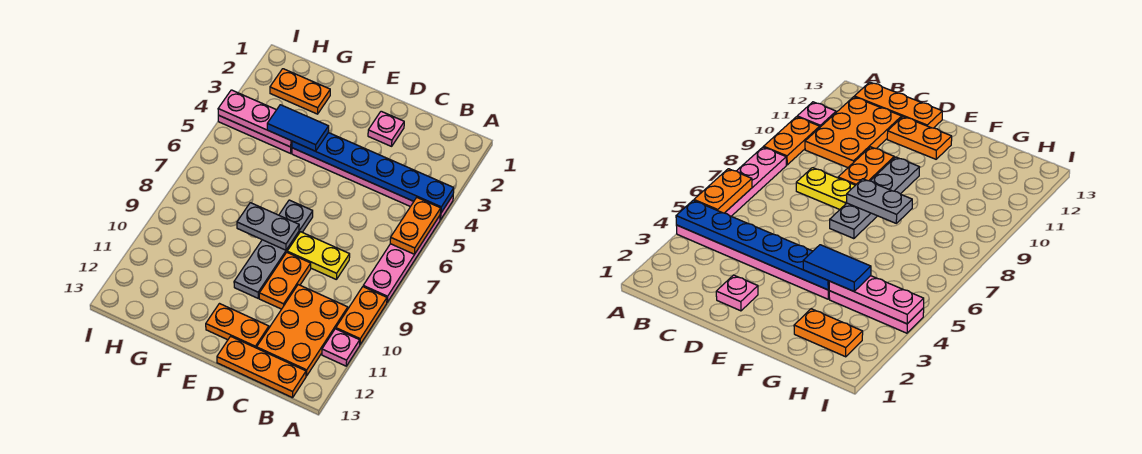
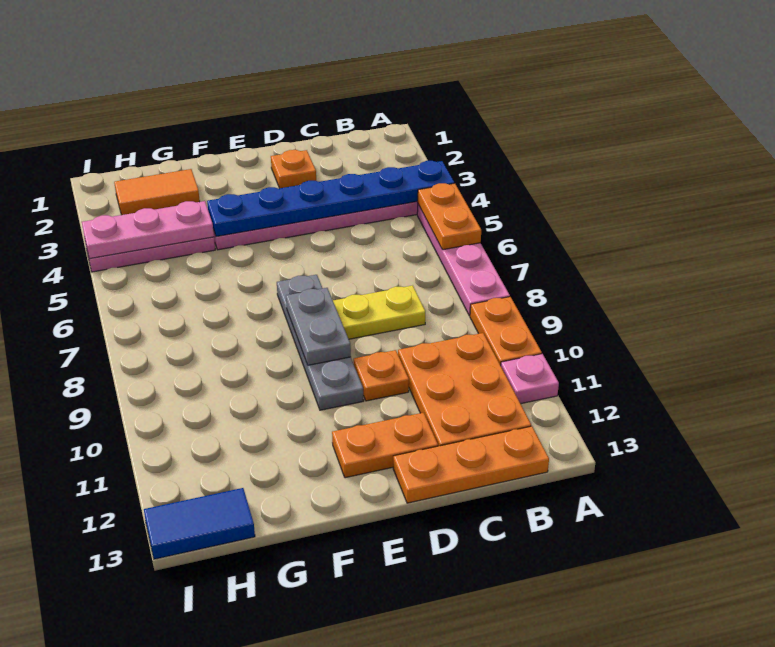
pink 1x1 plate [368,111,404,146] -> orange 1x1 plate [271,150,316,188]
orange 1x2 plate [259,252,311,309] -> orange 1x1 plate [354,350,409,401]
grey 1x2 plate [237,203,299,250] -> grey 1x2 plate turned to [286,288,351,365]
blue 1x2 tile [267,105,329,151] -> blue 1x2 tile moved to [144,488,255,559]
orange 1x2 plate [270,69,330,114] -> orange 1x2 tile [114,169,200,215]

